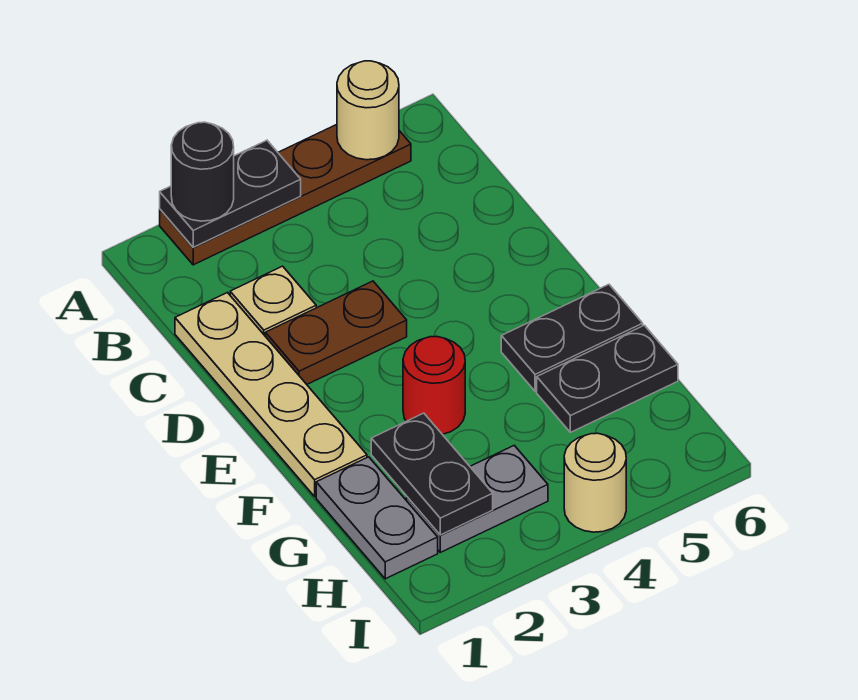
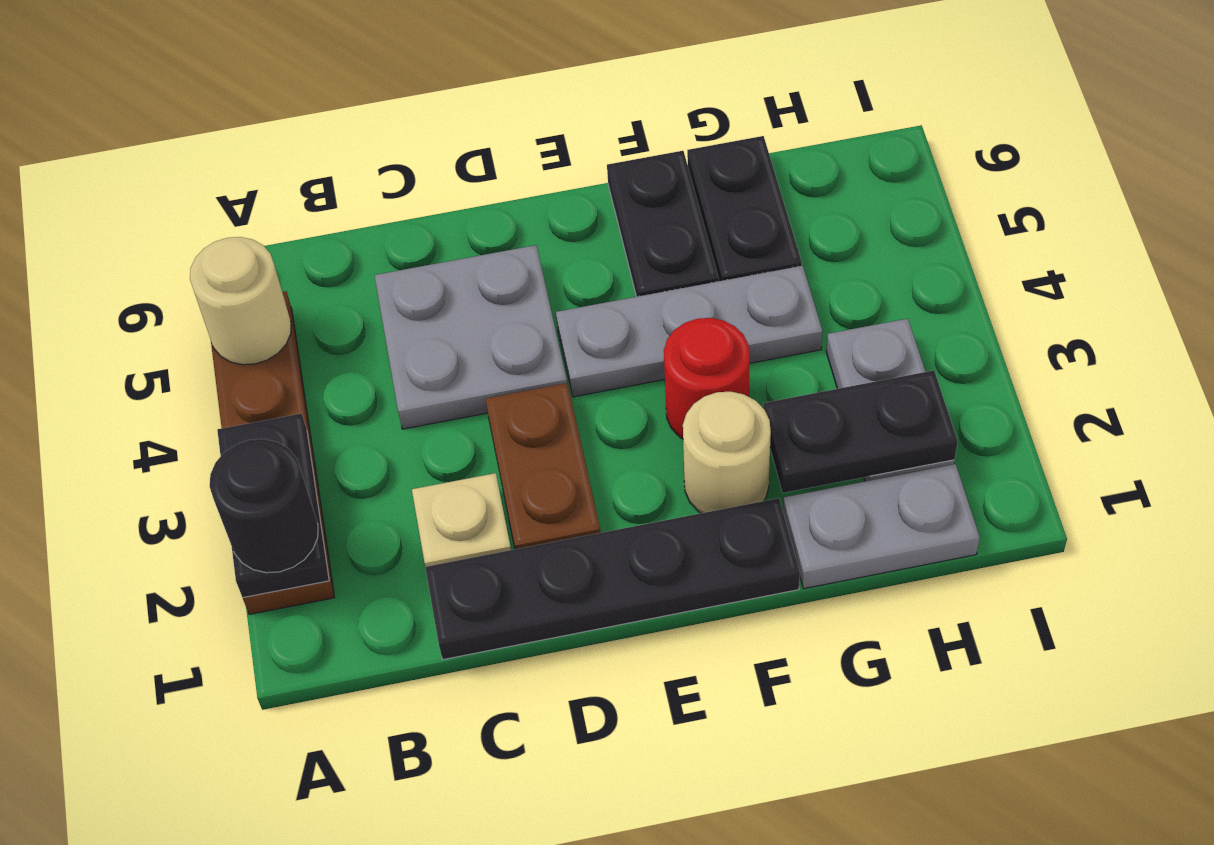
tan 1x4 plate [175,293,367,496] -> black 1x4 plate [425,498,800,660]
none -> grey 2x2 plate [374,245,567,429]
none -> grey 1x3 plate [556,266,823,397]
tan 1x1 round brick [564,433,626,532] -> tan 1x1 round brick moved to [683,392,771,513]

